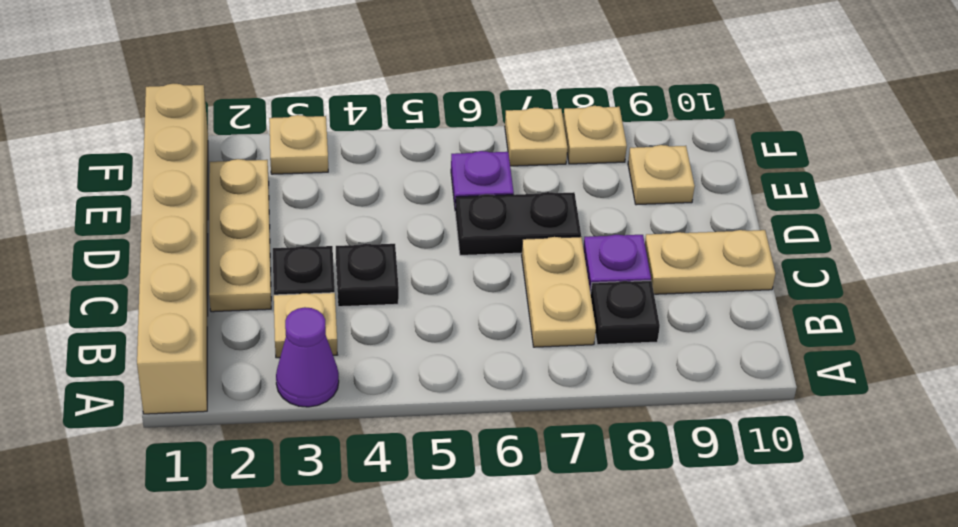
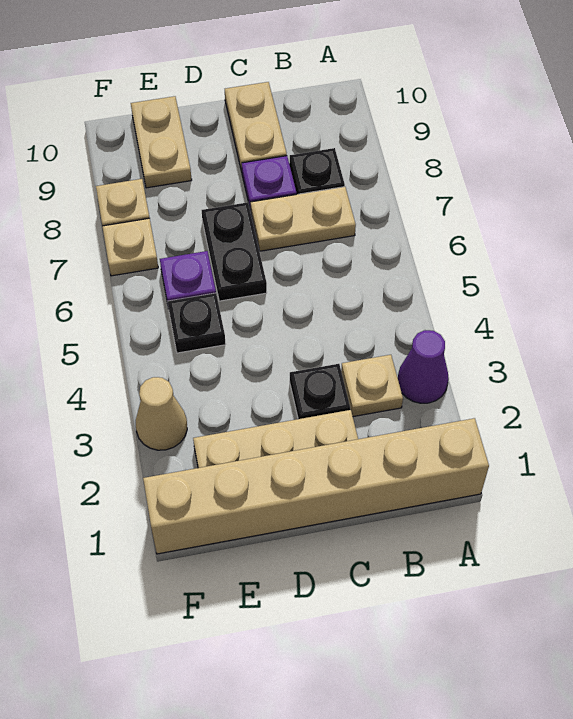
black 1x1 plate [336,244,399,307] -> black 1x1 plate moved to [168,293,226,353]
tan 1x1 plate [628,145,695,205] -> tan 1x2 plate [131,96,192,188]
tan 1x1 plate [269,115,328,174] -> tan 1x1 cone [136,377,187,450]

